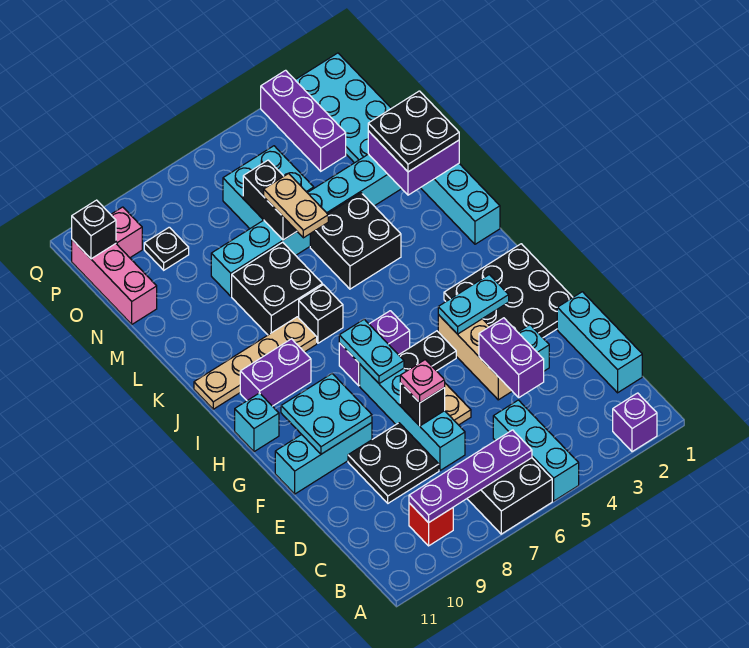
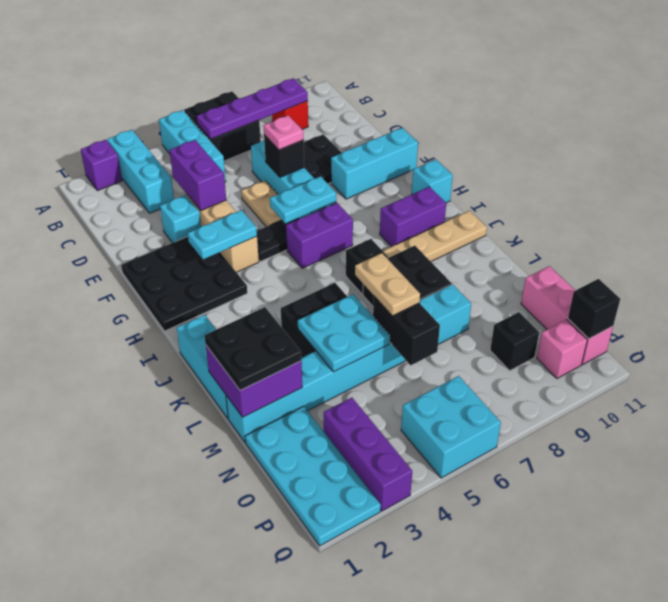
cyan 1x3 brick [557,292,642,393] -> cyan 1x3 brick moved to [107,130,174,213]
cyan 2x2 plate [281,374,372,454] -> cyan 2x2 plate moved to [298,294,390,372]
cyan 1x2 plate [339,319,404,384] -> cyan 1x2 plate turned to [270,176,336,223]
cyan 2x2 brick [223,146,314,229] -> cyan 2x2 brick moved to [401,376,501,478]
black 1x1 plate [144,227,189,270] -> black 1x1 brick [490,312,539,371]

